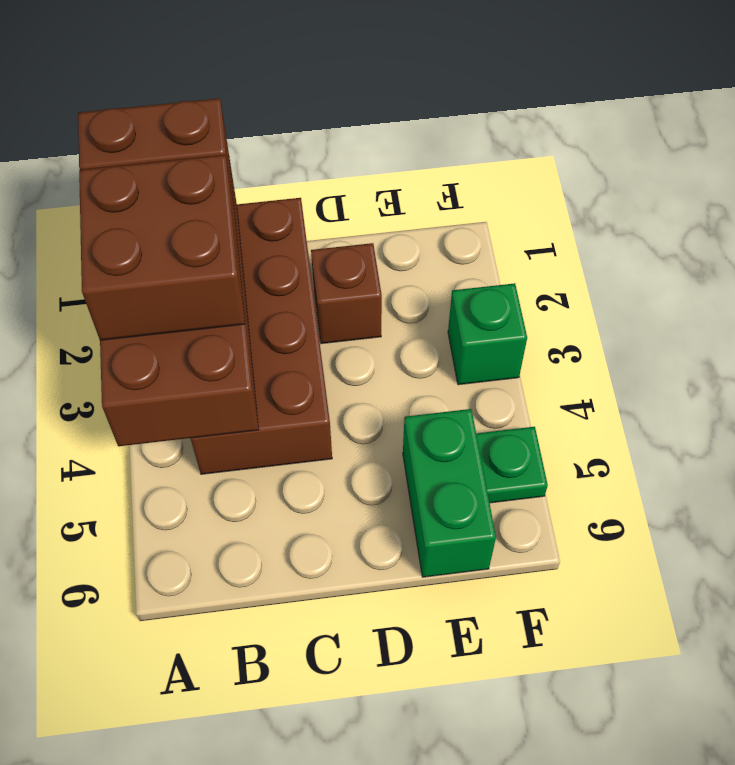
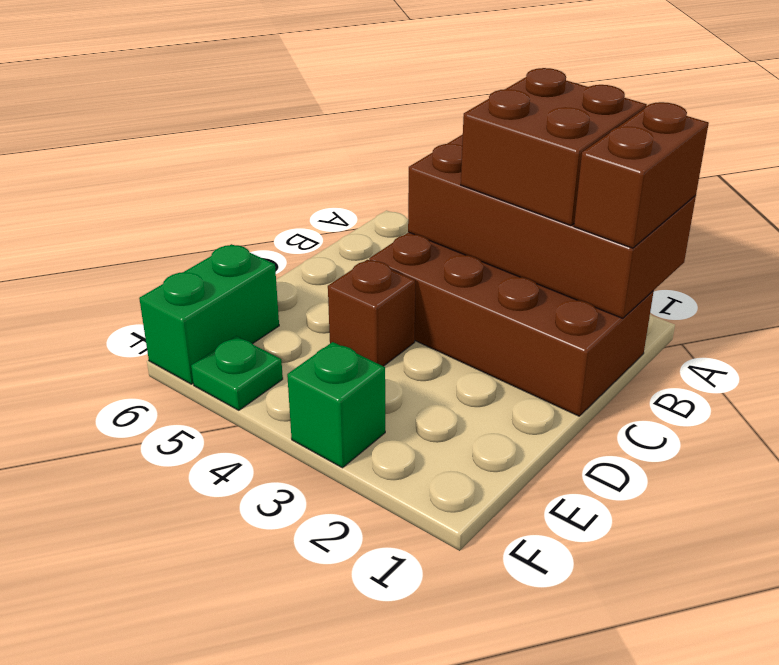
brown 1x1 brick [311,243,382,344] -> brown 1x1 brick moved to [328,260,415,366]
green 1x2 brick [403,409,496,577] -> green 1x2 brick turned to [139,244,279,384]

